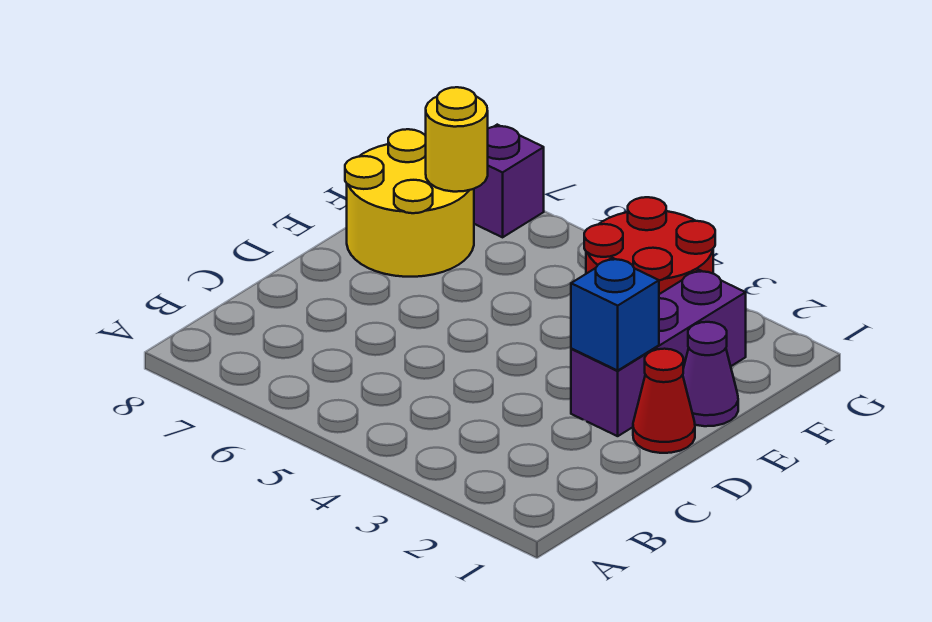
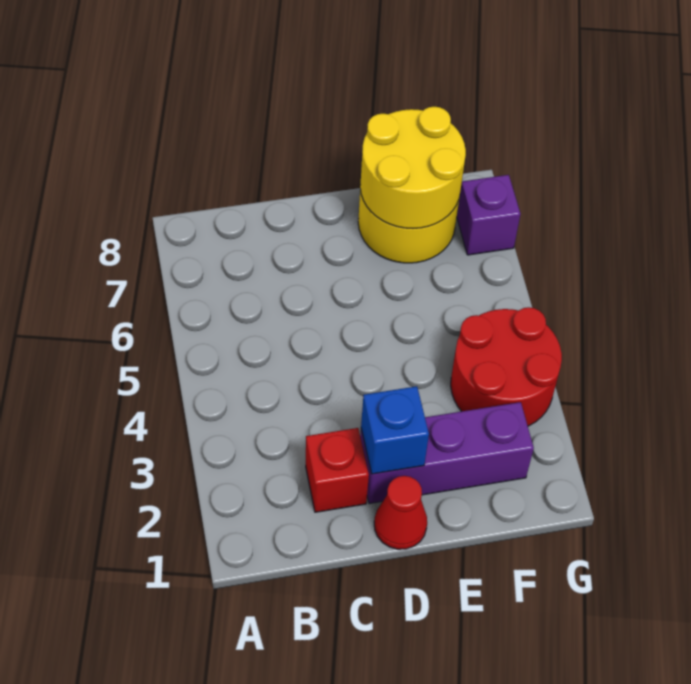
none -> red 1x1 brick [306,428,369,512]
purple 1x1 cone [683,322,738,426] -> none
yellow 1x1 round brick [426,87,488,192] -> yellow 2x2 round brick [360,107,466,228]

